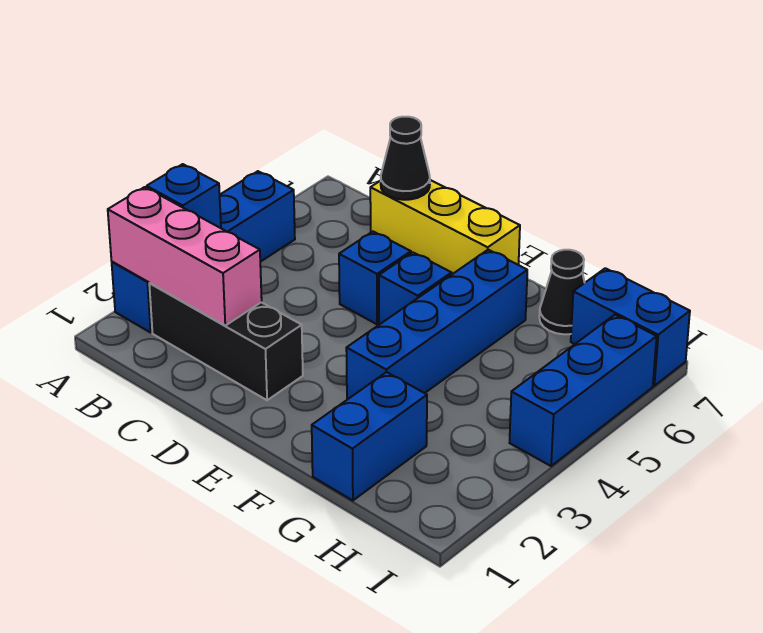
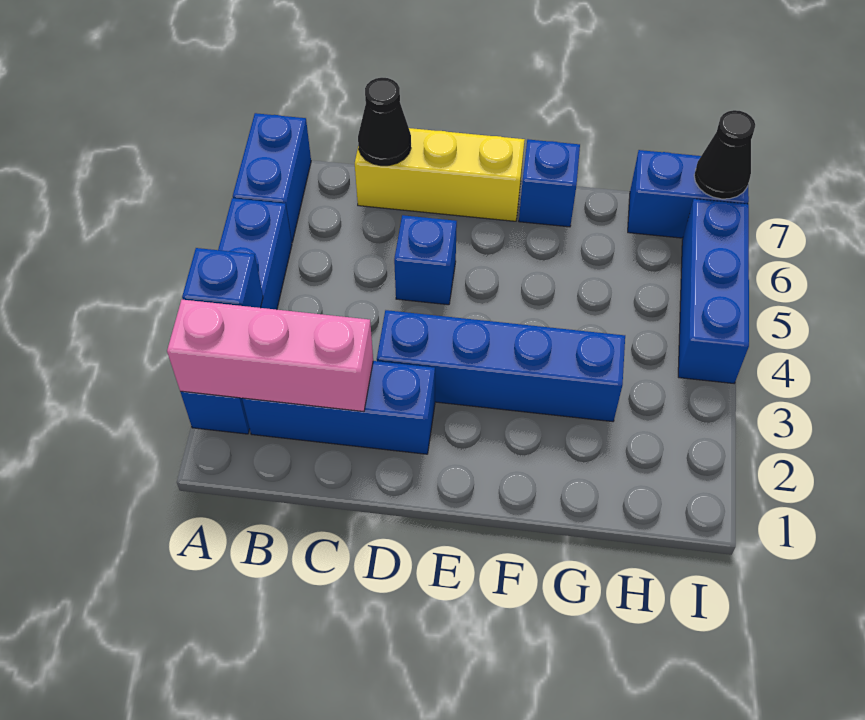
black 1x3 brick [149,283,303,400] -> blue 1x3 brick [242,361,435,454]
blue 1x1 brick [379,252,451,325] -> blue 1x1 brick moved to [519,139,580,227]
blue 1x4 brick [346,250,527,399] -> blue 1x4 brick turned to [377,310,625,422]
blue 1x2 brick [312,372,427,501] -> blue 1x2 brick moved to [233,113,311,242]
black 1x1 cone [539,250,585,334] -> black 1x1 cone moved to [694,110,755,199]

